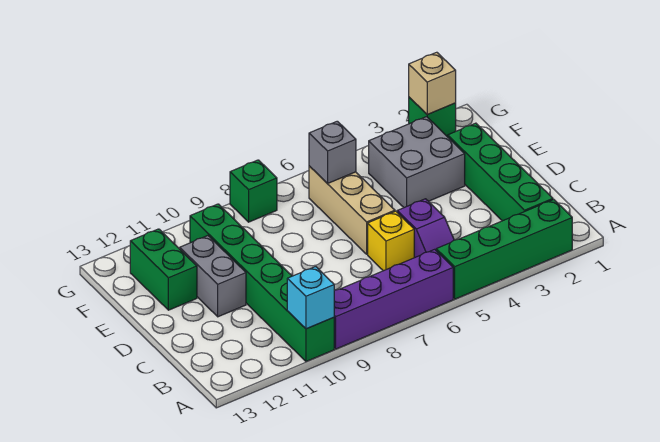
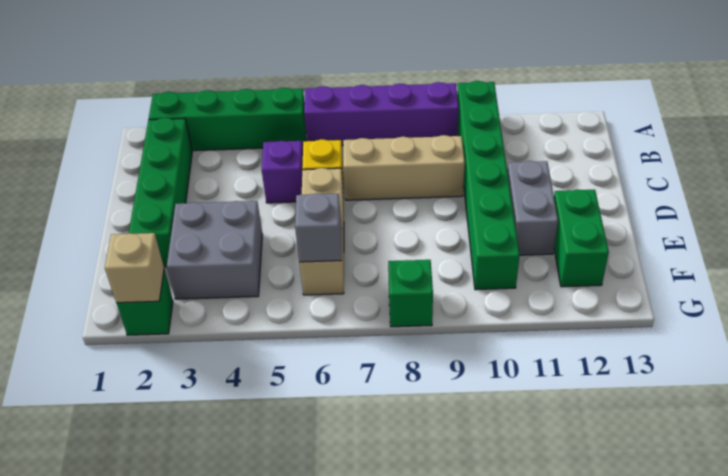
cyan 1x1 brick [287,267,334,329] -> none
none -> tan 1x3 brick [343,135,465,200]

